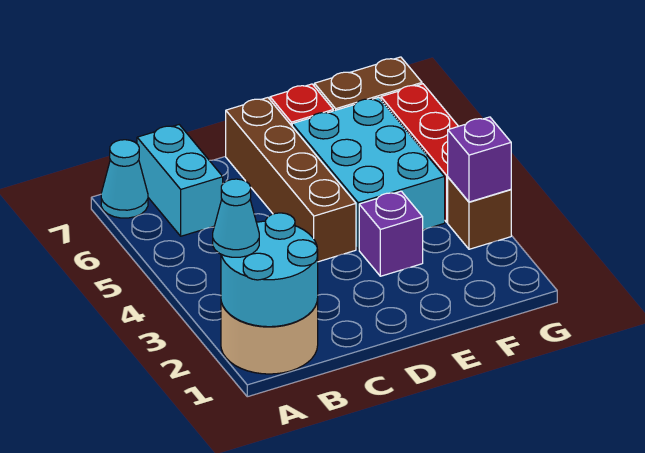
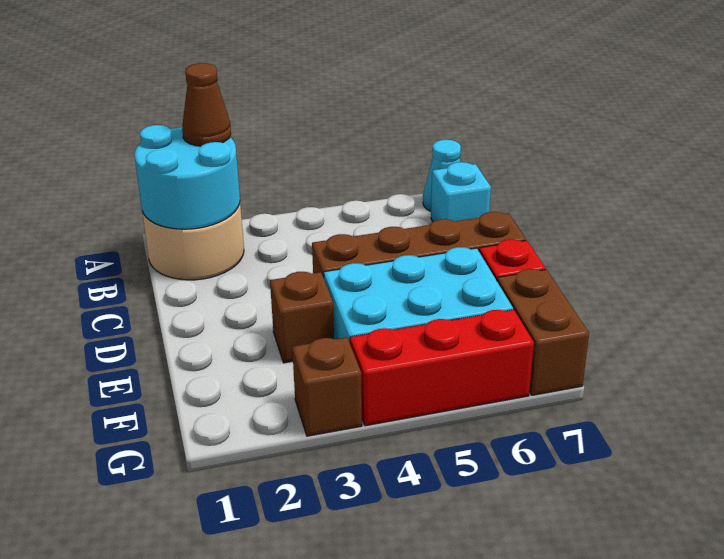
cyan 1x1 cone [213,179,259,257] -> brown 1x1 cone [182,63,231,146]
cyan 1x2 brick [137,125,223,236] -> cyan 1x1 brick [431,162,491,222]
purple 1x1 brick [359,191,423,276] -> brown 1x1 brick [270,272,334,363]
purple 1x1 brick [448,117,511,202] -> none

